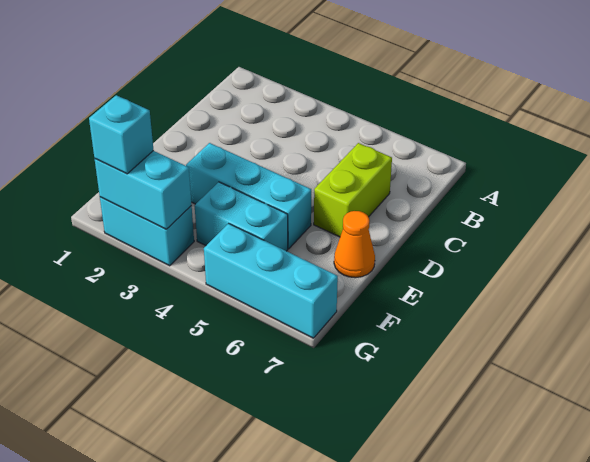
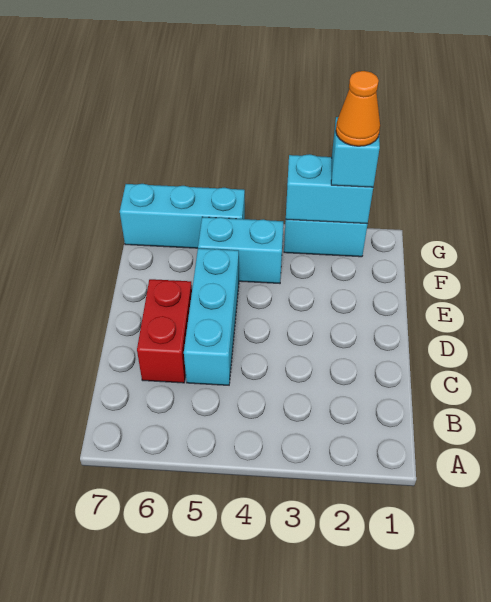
lime 1x2 brick [314,143,392,237] -> red 1x2 brick [137,279,192,383]
cyan 1x3 brick [186,143,311,249] -> cyan 1x3 brick turned to [184,248,239,385]
orange 1x1 cone [334,211,375,278] -> orange 1x1 cone moved to [336,71,380,146]

